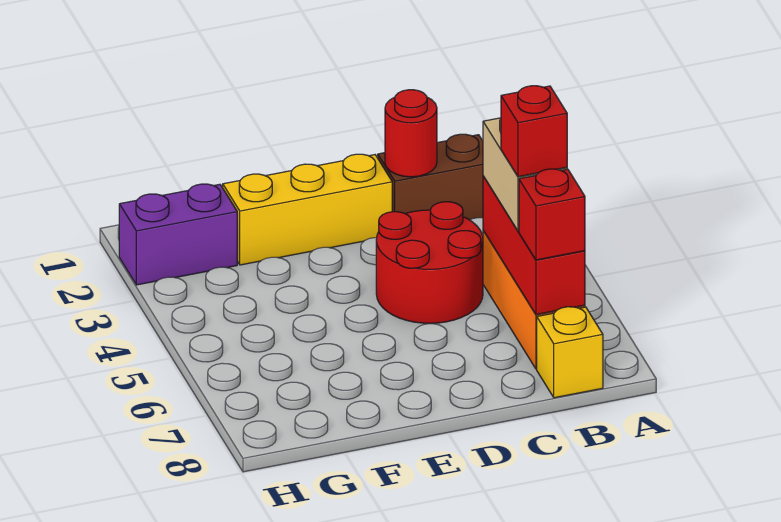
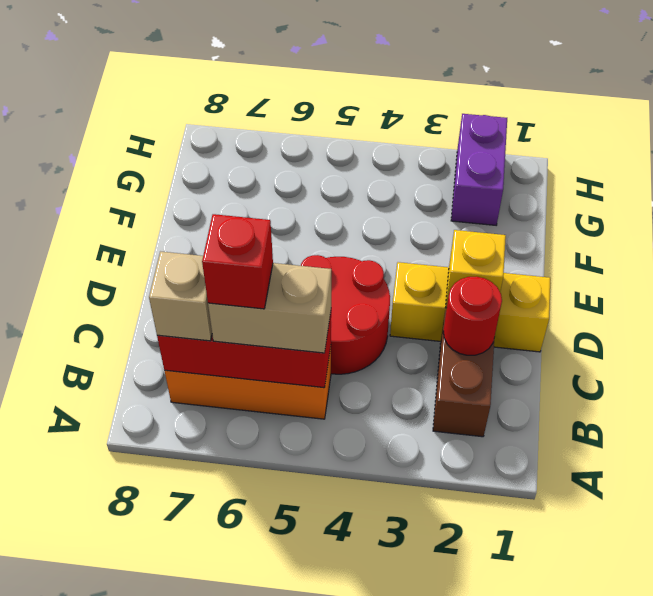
red 1x1 brick [519,169,585,260] -> tan 1x1 brick [149,252,212,341]
yellow 1x1 brick [537,307,603,398] -> yellow 1x1 brick moved to [445,230,506,308]
yellow 1x3 brick [223,154,392,265] -> yellow 1x3 brick turned to [390,262,550,352]

